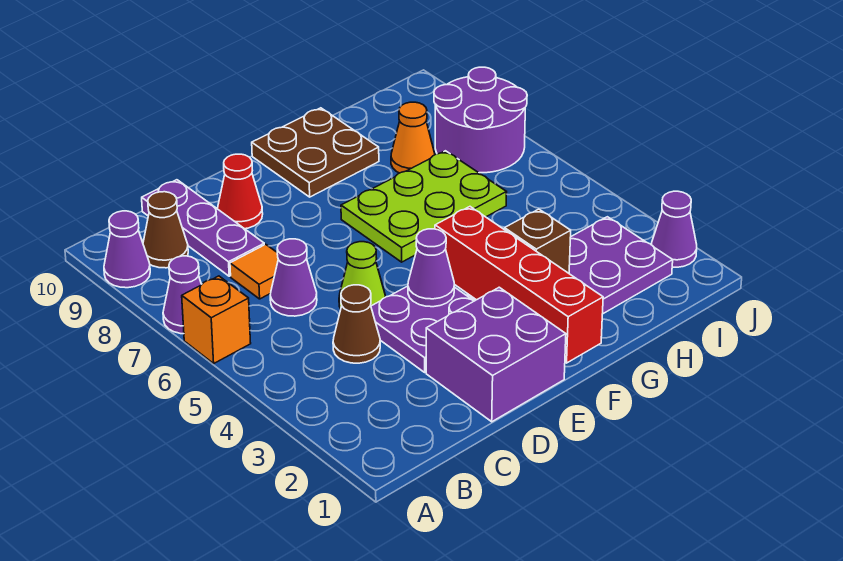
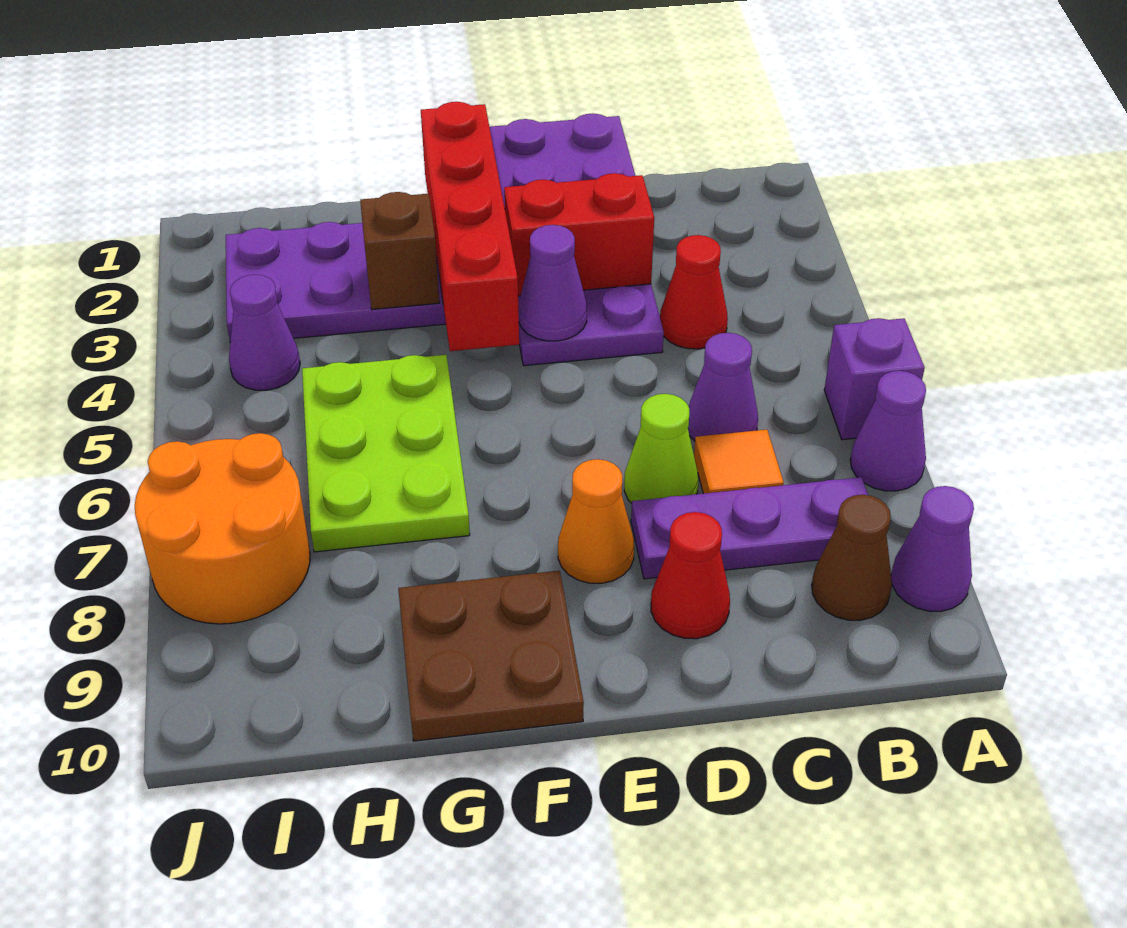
orange 1x1 brick [182,276,251,363] -> purple 1x1 brick [824,318,925,440]
brown 1x1 cone [333,285,380,363] -> red 1x1 cone [660,235,728,349]
purple 1x3 plate [142,180,264,276] -> purple 1x3 plate turned to [631,477,868,579]
none -> red 1x2 brick [504,173,654,296]
lime 1x1 cone [339,242,385,309] -> lime 1x1 cone moved to [624,394,698,503]
lime 2x3 plate [341,151,507,262] -> lime 2x3 plate turned to [302,355,470,552]
orange 1x1 cone [391,102,435,173] -> orange 1x1 cone moved to [558,459,634,583]
purple 2x2 round brick [434,67,527,173] -> orange 2x2 round brick [135,433,310,624]
purple 1x1 cone [651,191,697,267] -> purple 1x1 cone moved to [229,275,300,390]

